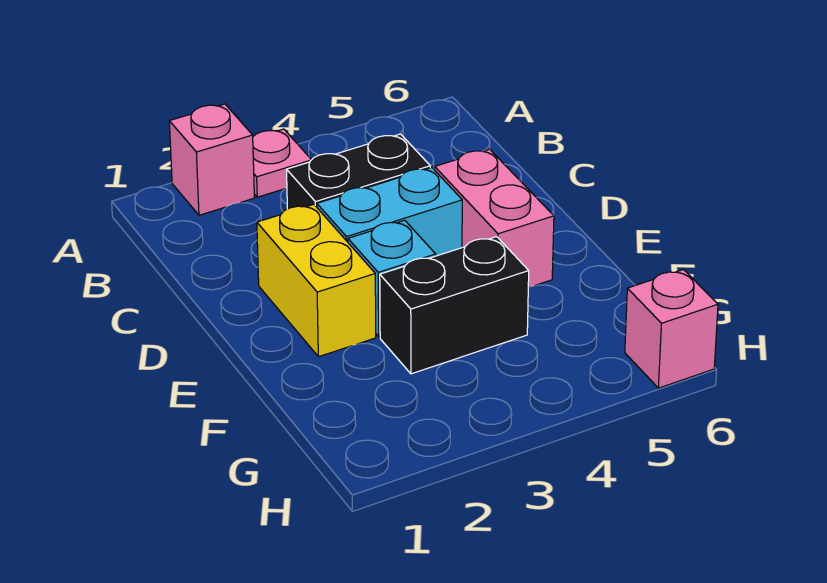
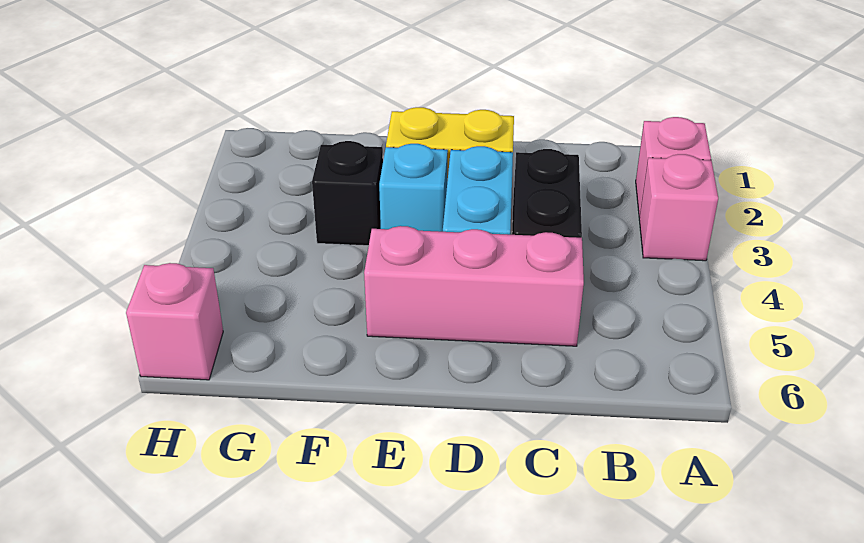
pink 1x1 plate [253,129,311,197] -> pink 1x1 brick [639,154,718,261]
pink 1x2 brick [435,149,554,288] -> pink 1x3 brick [364,226,584,346]
black 1x2 brick [380,237,529,374] -> black 1x1 brick [312,141,383,246]

